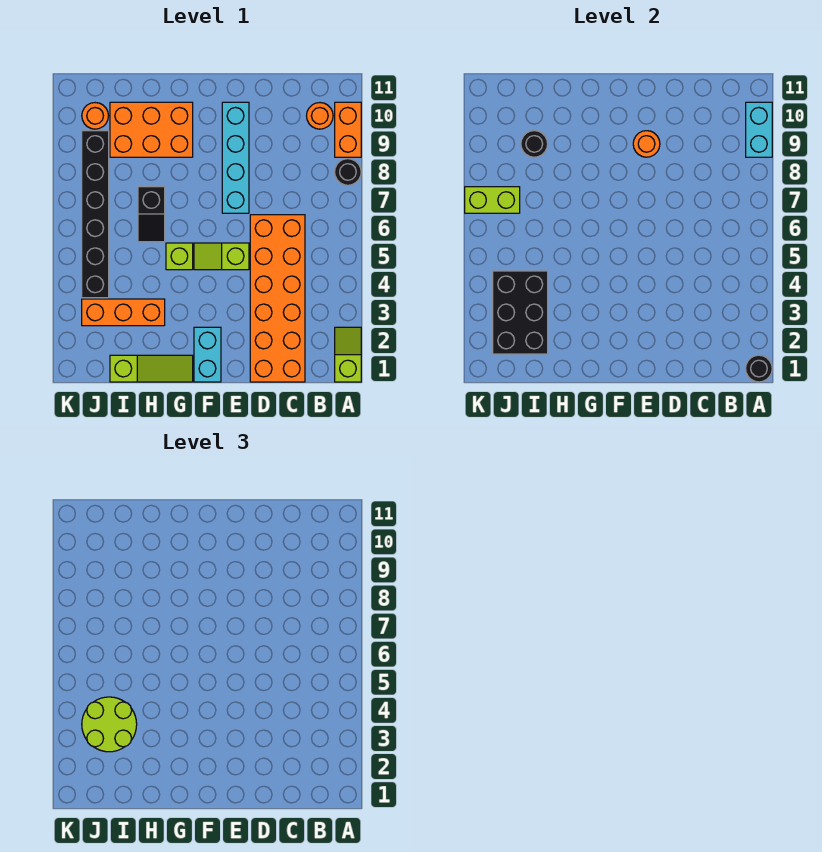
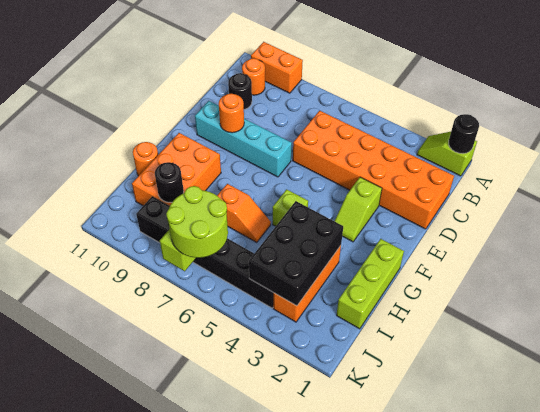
black 1x1 round brick [335,159,361,185] -> black 1x1 round brick moved to [228,73,252,110]
cyan 1x2 brick [746,102,772,157] -> none
lime 1x2 slope [194,243,249,270] -> lime 1x2 slope moved to [335,177,382,242]
cyan 1x2 brick [194,327,221,382] -> none
lime 1x3 slope [110,355,193,382] -> lime 1x3 brick [336,239,404,329]
black 1x2 slope [138,187,165,242] -> orange 1x2 slope [217,184,271,242]
black 2x3 brick [493,271,548,354] -> black 2x3 brick turned to [249,201,343,306]
lime 2x2 round brick [82,697,137,752] -> lime 2x2 round brick moved to [166,186,228,258]
orange 1x1 round brick [82,103,108,129] -> orange 1x1 round brick moved to [133,142,158,176]

